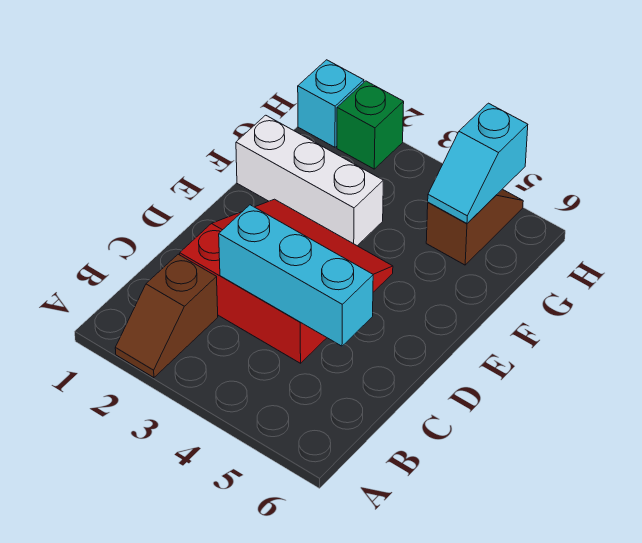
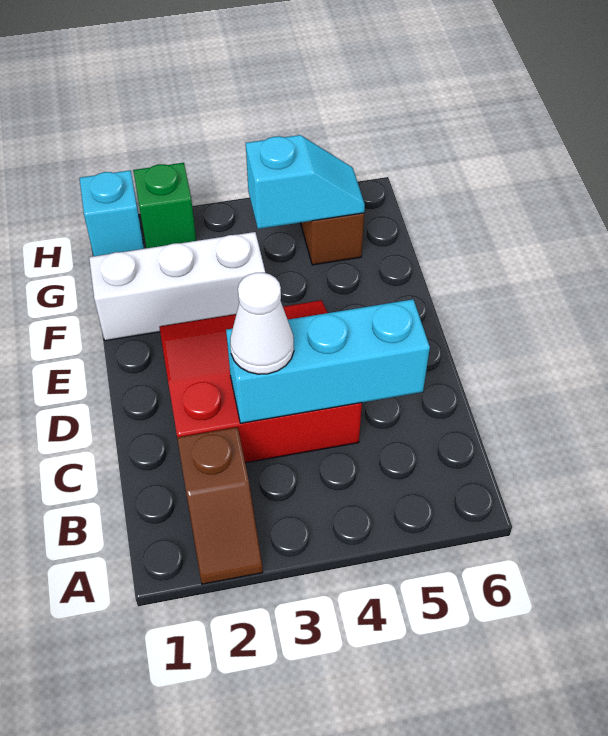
none -> white 1x1 cone [230,273,294,374]
cyan 1x2 slope [428,103,528,223] -> cyan 1x2 slope turned to [246,135,365,229]

